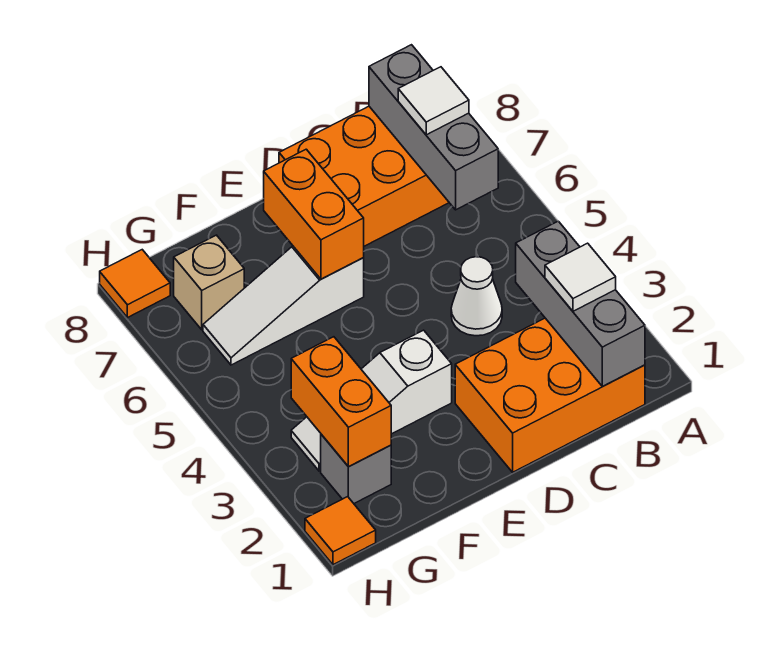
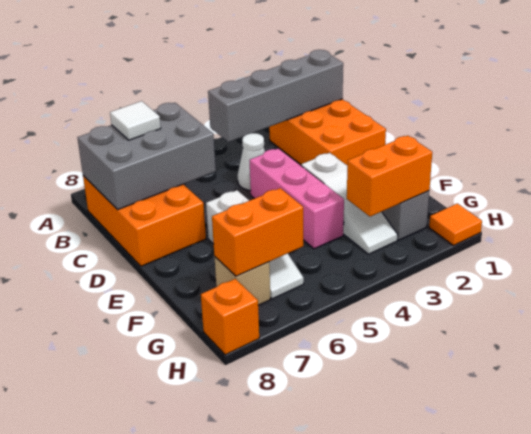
grey 1x3 brick [516,221,645,386] -> grey 1x4 brick [208,50,343,142]
white 1x1 tile [545,243,616,311] -> none
grey 1x3 brick [369,45,498,210] -> grey 2x3 brick [77,103,216,210]
none -> pink 1x3 brick [250,148,344,249]
orange 1x2 brick [264,149,364,279] -> orange 1x2 brick moved to [212,188,303,276]
orange 1x1 tile [100,250,170,318] -> orange 1x1 brick [201,279,259,355]

